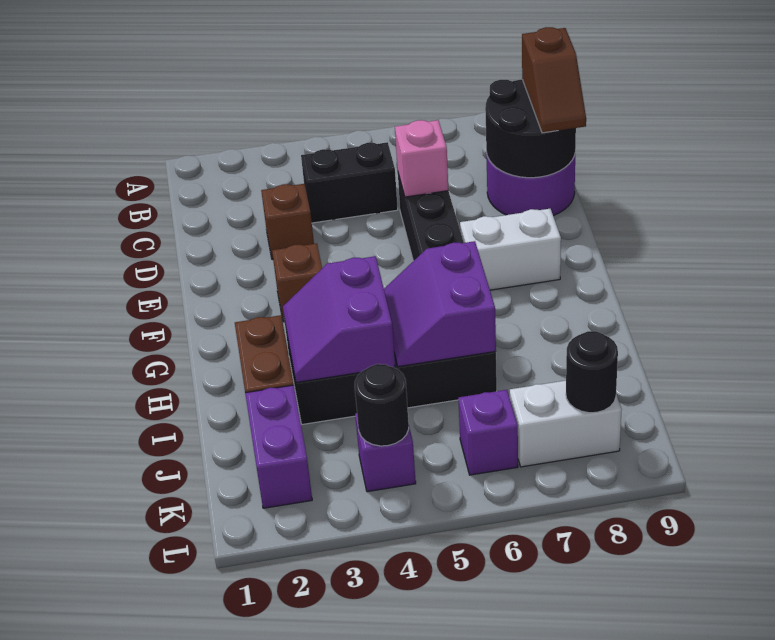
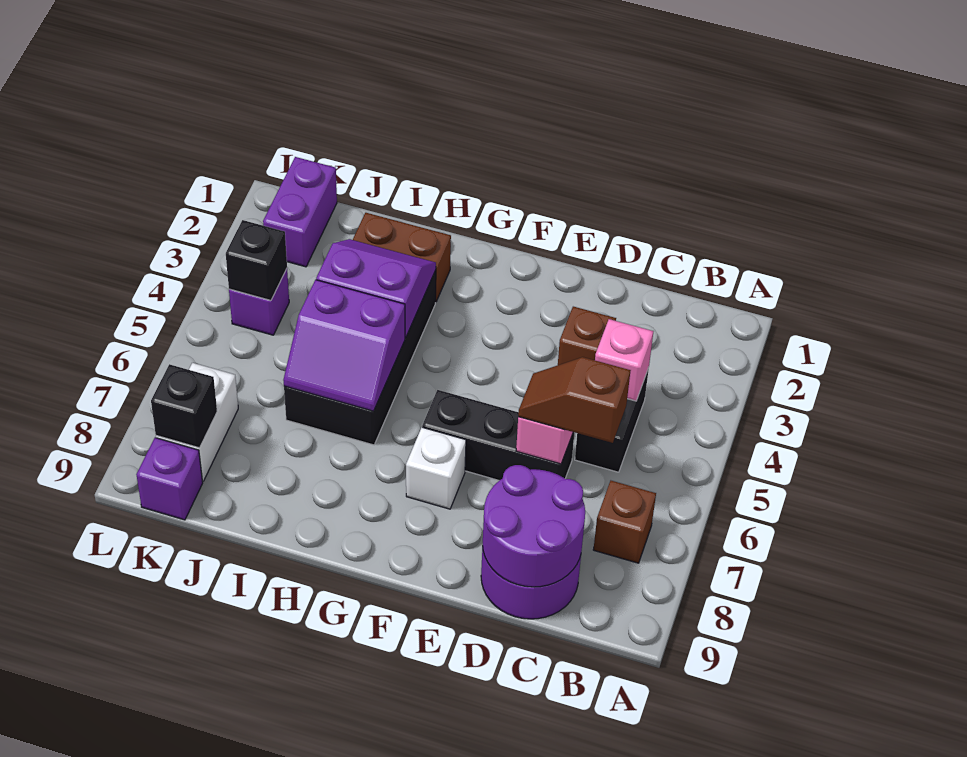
none -> pink 1x1 brick [595,319,653,401]
black 2x2 round brick [485,79,576,178] -> purple 2x2 round brick [483,465,585,587]
brown 1x2 slope [522,27,586,133] -> brown 1x2 slope moved to [518,357,631,443]
brown 1x1 brick [272,243,322,322] -> brown 1x1 brick moved to [593,481,656,563]
white 1x2 brick [460,209,561,290] -> white 1x1 brick [406,427,466,509]
purple 2x2 slope [384,241,496,367] -> purple 2x2 slope turned to [283,280,405,411]
purple 1x2 brick [245,385,312,508] -> purple 1x2 brick turned to [263,157,337,267]
black 1x1 round brick [355,364,409,446] -> black 1x1 brick [226,220,287,301]
purple 1x1 brick [458,390,518,475] -> purple 1x1 brick moved to [136,438,203,520]
black 1x1 round brick [566,331,618,413] -> black 1x1 brick [151,364,217,448]

